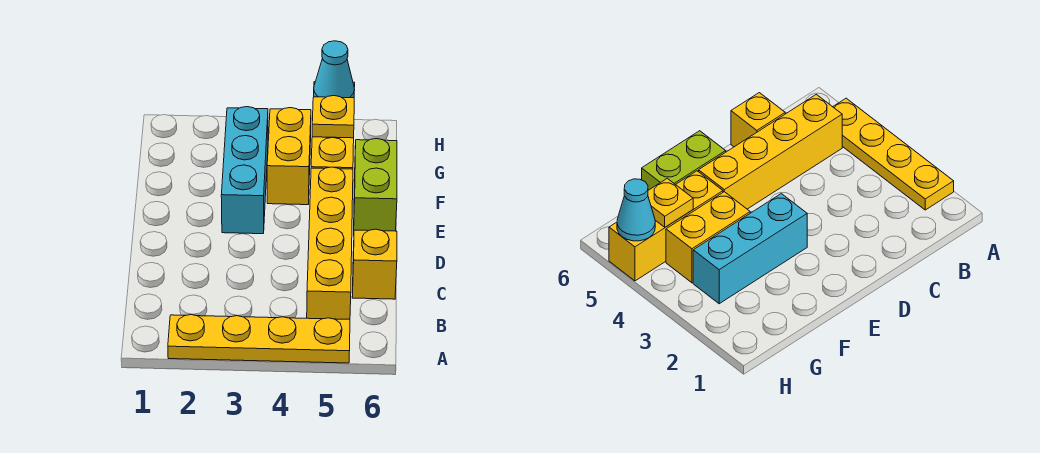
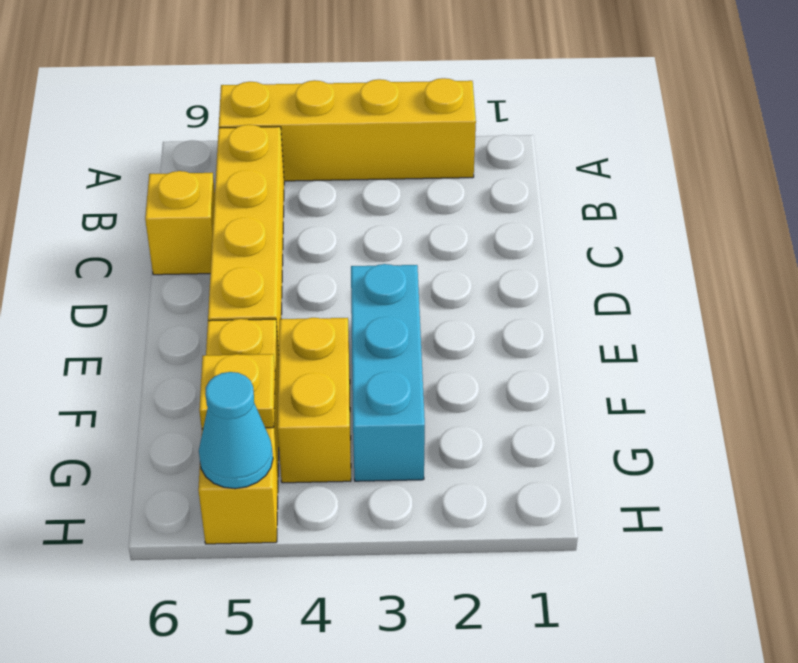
yellow 1x4 plate [168,315,350,363] -> yellow 1x4 brick [219,78,476,181]
lime 1x2 brick [354,139,397,231] -> none

